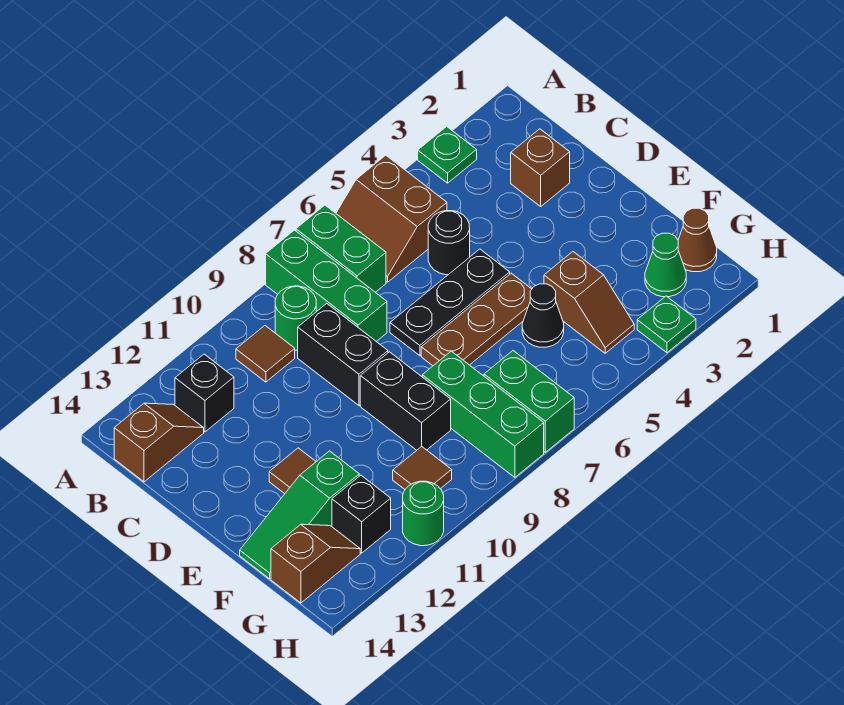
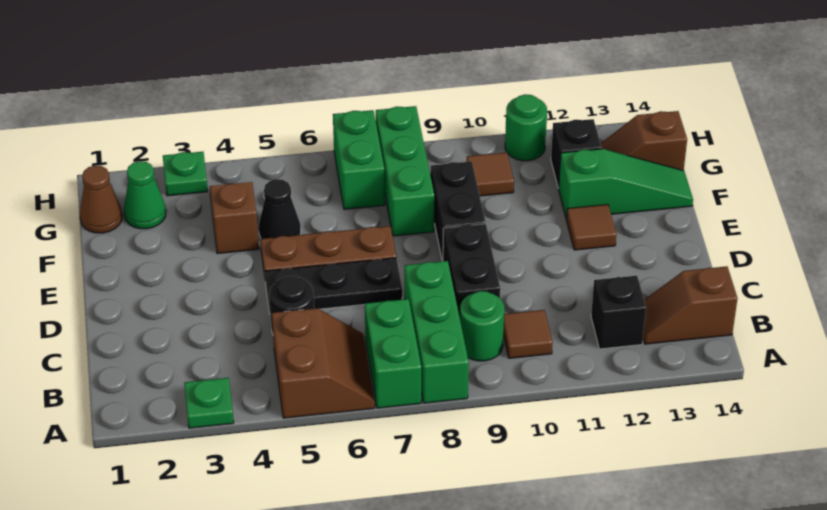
brown 1x1 brick [511,129,570,206] -> none

